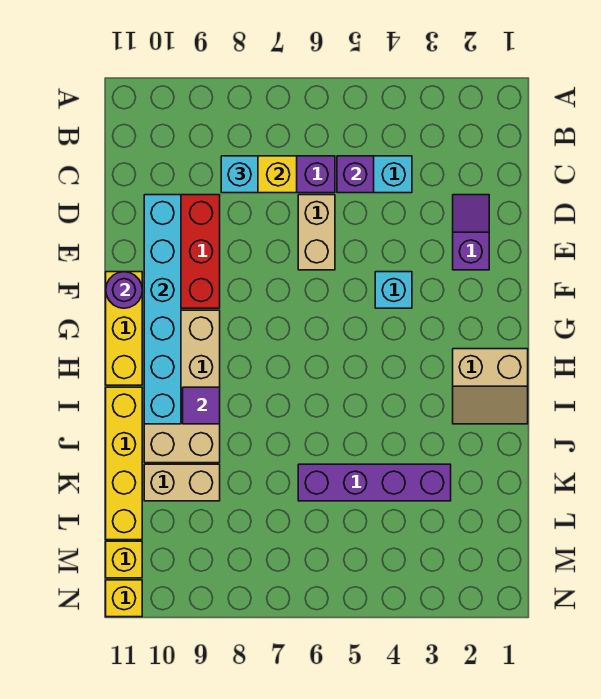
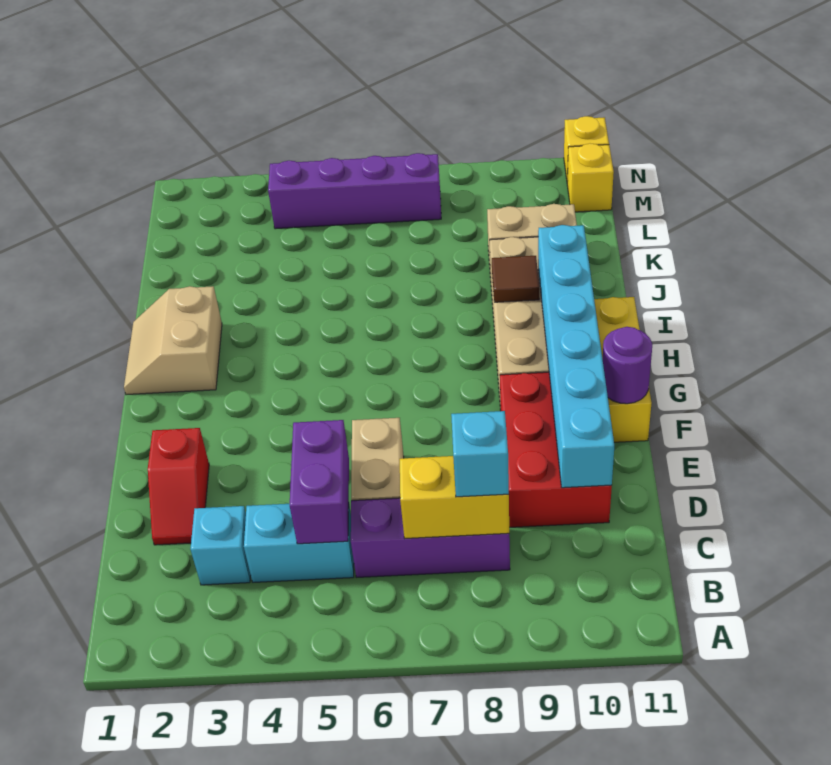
purple 1x1 brick [337,156,374,193] -> purple 1x2 brick [290,420,349,544]
purple 1x2 slope [453,195,489,270] -> red 1x2 slope [148,428,209,545]
cyan 1x1 brick [375,272,412,308] -> cyan 1x1 brick moved to [191,506,251,585]
tan 2x2 slope [453,349,528,424] -> tan 2x2 slope turned to [124,286,222,395]
purple 1x1 tile [183,387,220,424] -> brown 1x1 tile [492,256,539,302]
yellow 1x4 brick [106,387,142,540] -> none
purple 1x4 brick [298,464,451,501] -> purple 1x4 brick moved to [268,153,441,229]

